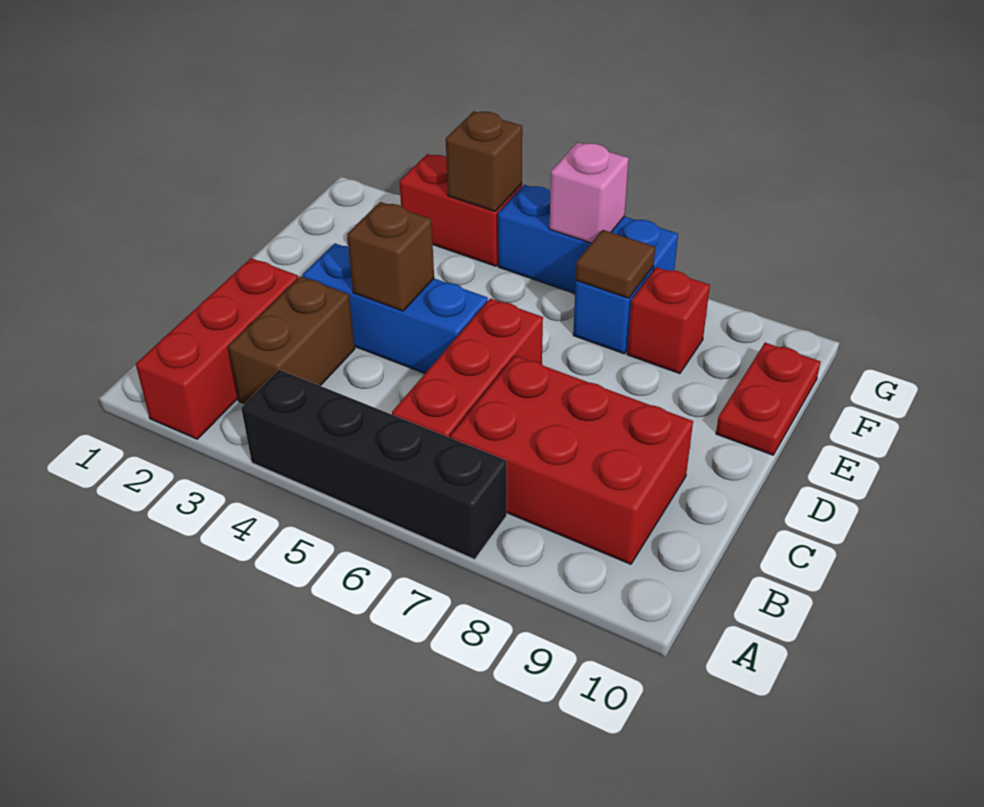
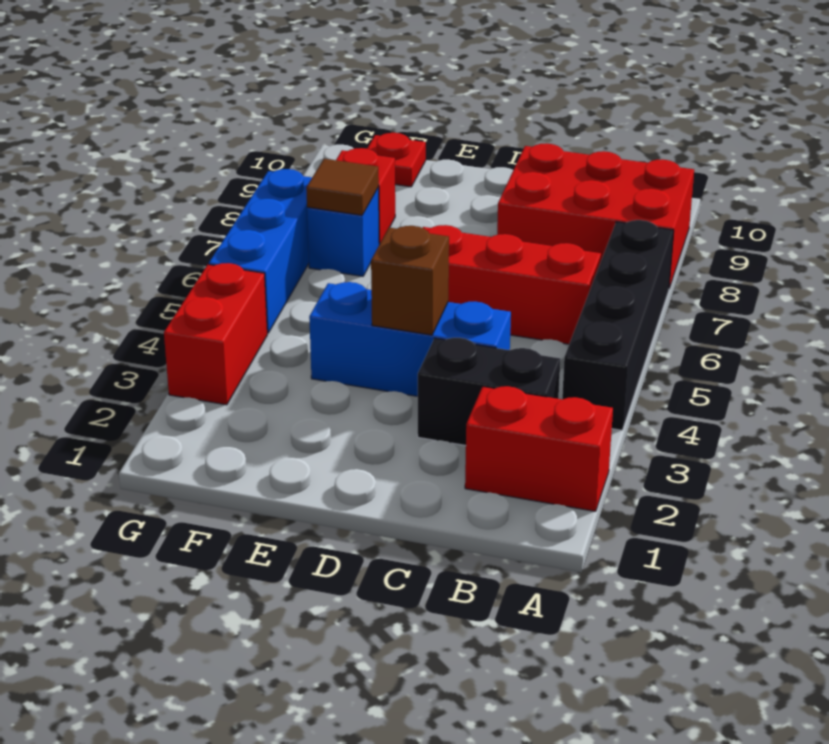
red 1x3 brick [136,258,298,439] -> red 1x2 brick [465,386,613,511]
brown 1x2 brick [228,276,355,404] -> black 1x2 brick [418,338,560,446]
red 2x3 brick [451,355,693,564] -> red 2x3 brick turned to [497,143,694,288]
blue 1x3 brick [302,243,488,373] -> blue 1x3 brick turned to [309,282,511,396]
red 1x2 plate [716,343,820,455] -> red 1x1 plate [367,133,426,187]
brown 1x1 brick [446,111,522,212] -> none
pink 1x1 brick [550,142,629,243] -> none

